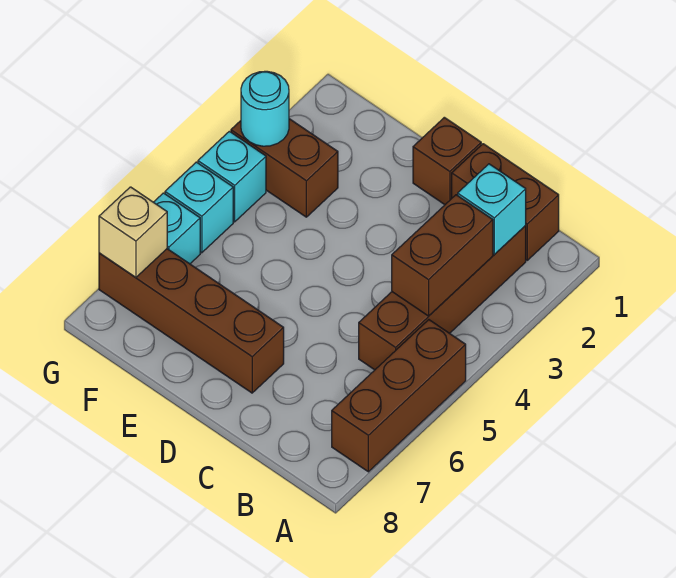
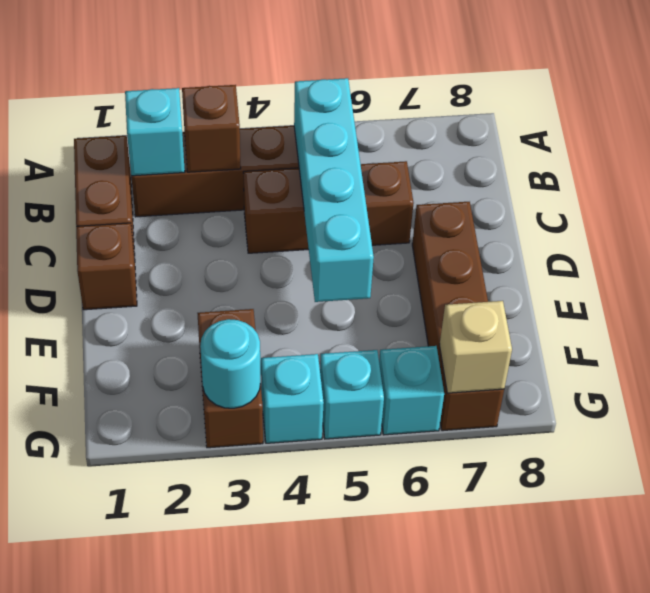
brown 1x3 brick [332,320,466,472] -> brown 1x3 brick moved to [243,161,414,253]
brown 1x2 brick [392,195,493,316] -> brown 1x1 brick [182,85,241,172]
none -> cyan 1x4 brick [294,78,374,302]

